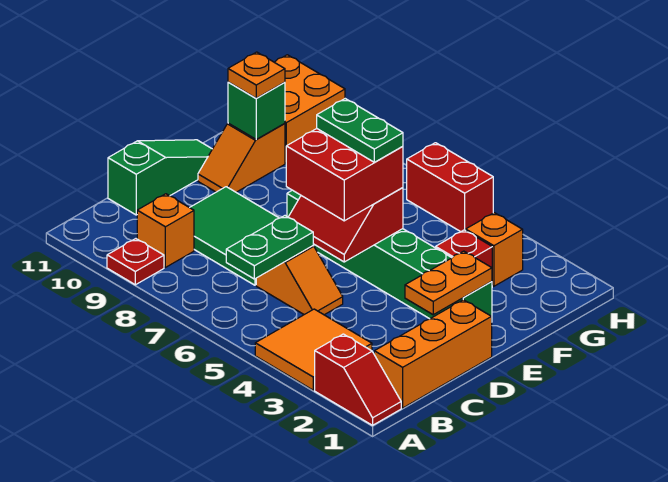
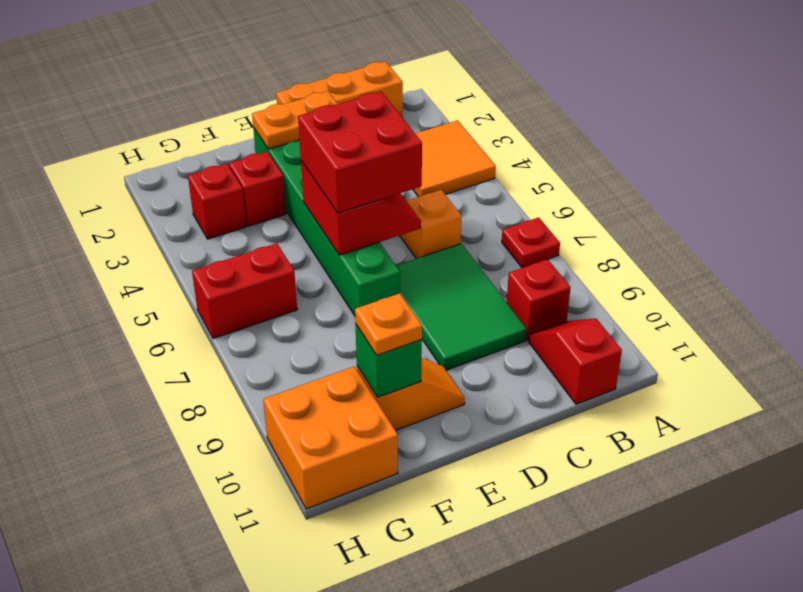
red 1x2 slope [315,334,401,425] -> red 1x2 slope moved to [529,319,622,404]
red 1x1 plate [107,239,164,285] -> red 1x1 plate moved to [502,218,560,268]
green 1x2 plate [226,216,313,279] -> none
orange 1x1 brick [137,194,194,267] -> red 1x1 brick [507,259,571,340]
green 1x3 slope [108,140,212,215] -> none
green 1x2 plate [317,99,403,162] -> none
orange 1x1 brick [466,213,523,286] -> red 1x1 brick [188,164,246,239]
red 1x2 brick [407,143,493,232] -> red 1x2 brick turned to [192,243,297,338]

